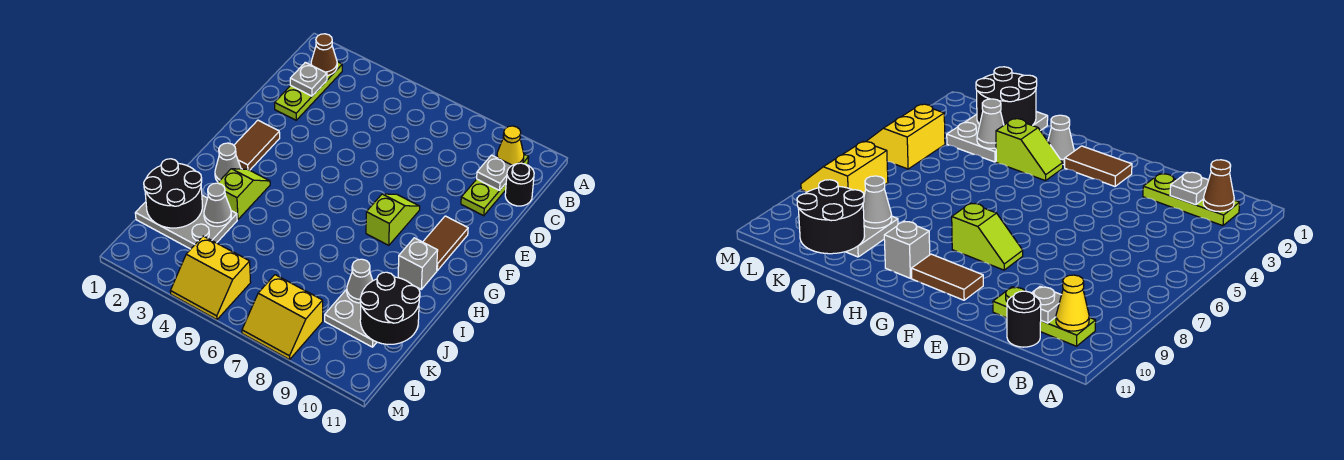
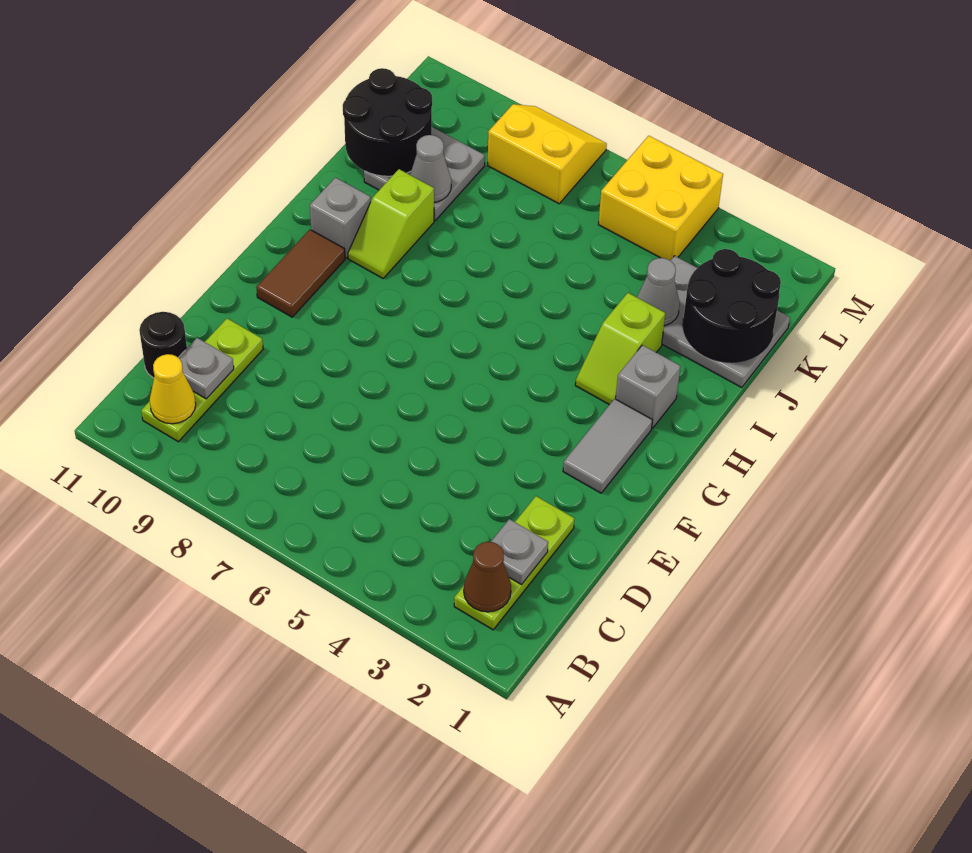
brown 1x2 tile [234,120,280,170] -> grey 1x2 tile [563,399,652,493]
lime 1x2 slope [366,194,420,245] -> lime 1x2 slope moved to [348,169,434,278]
grey 1x1 cone [215,143,241,182] -> grey 1x1 brick [616,345,681,428]
yellow 2x2 slope [170,236,251,320] -> yellow 2x2 brick [598,136,723,260]

